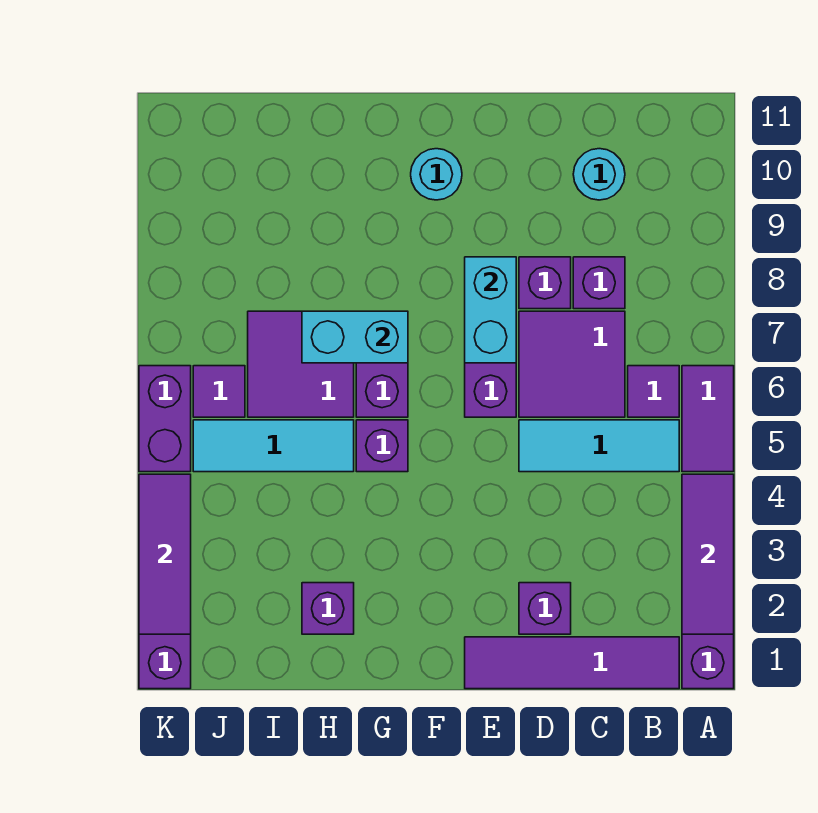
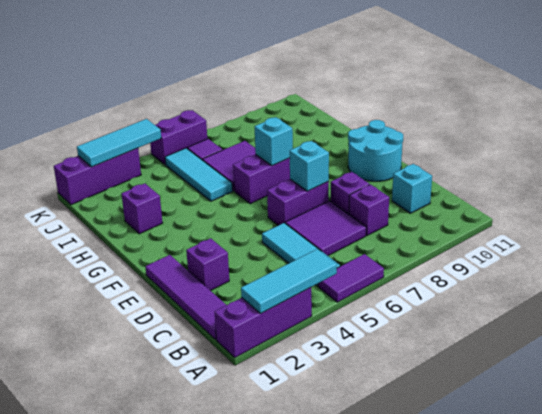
purple 1x3 tile [682,474,734,634] -> cyan 1x3 tile [241,249,337,314]
purple 1x1 tile [628,366,679,417] -> none
cyan 1x1 round brick [573,149,625,200] -> cyan 1x1 brick [392,164,432,213]
cyan 1x2 brick [465,257,516,363] -> cyan 1x1 brick [290,141,329,191]
cyan 1x1 round brick [411,149,462,200] -> cyan 2x2 round brick [348,120,403,181]
purple 1x1 brick [356,420,408,472] -> none
cyan 1x2 brick [302,311,408,363] -> cyan 1x1 brick [255,117,293,166]
purple 1x3 tile [139,474,191,634] -> cyan 1x3 tile [77,119,161,167]

